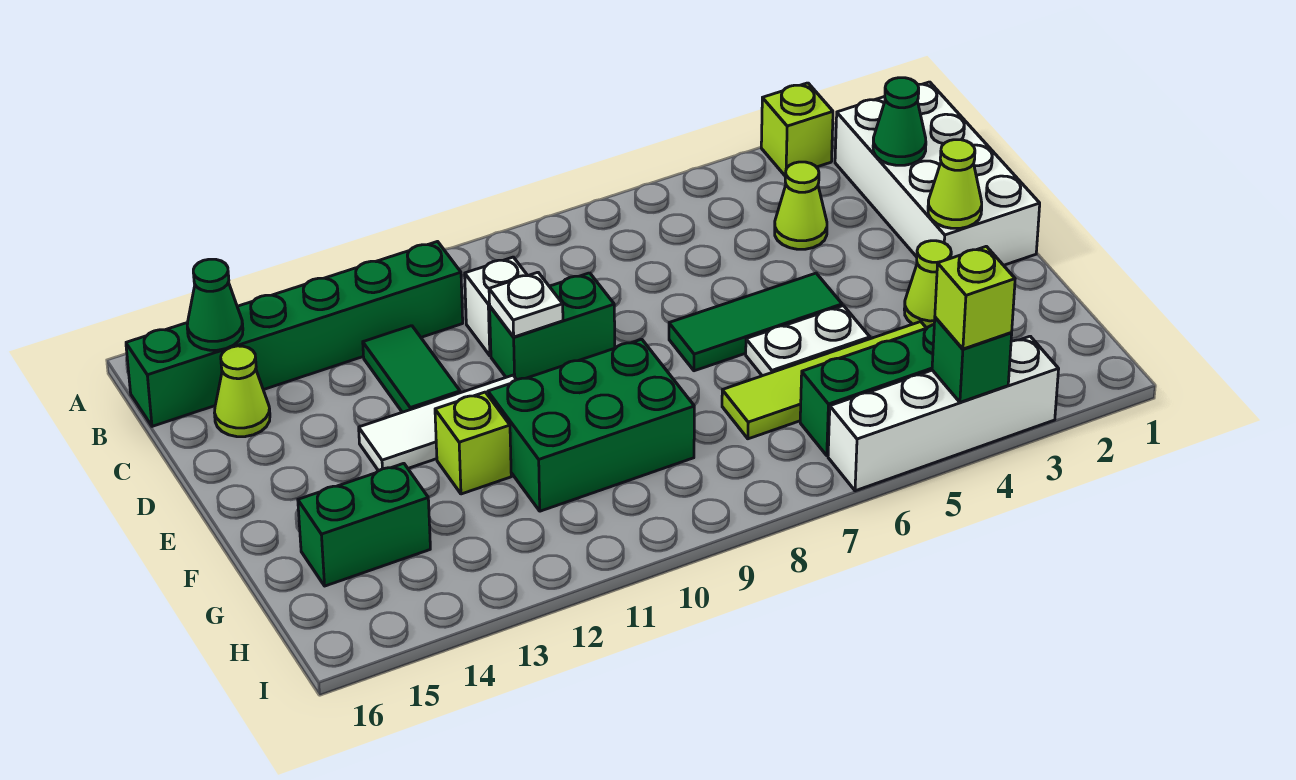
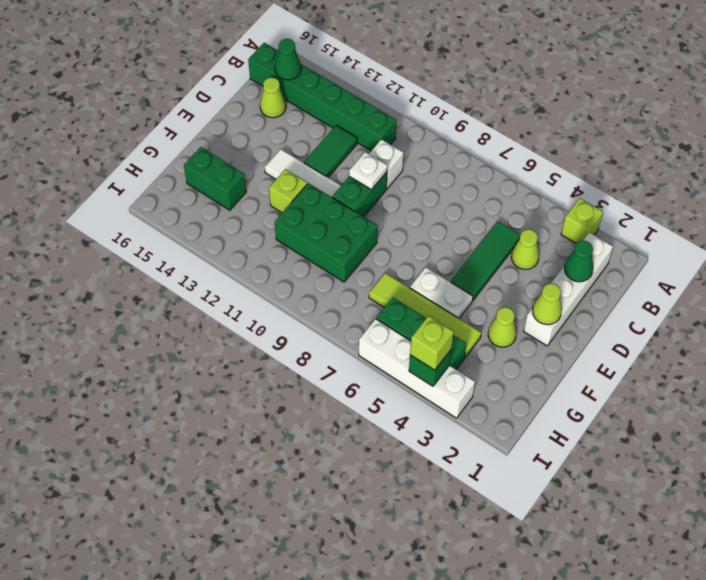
white 2x4 brick [835,82,1040,265] -> white 1x4 brick [524,233,613,346]
green 1x2 brick [490,273,615,379] -> green 1x2 brick turned to [332,172,387,217]
green 1x3 tile [669,273,842,371] -> green 1x3 tile turned to [451,222,520,300]

